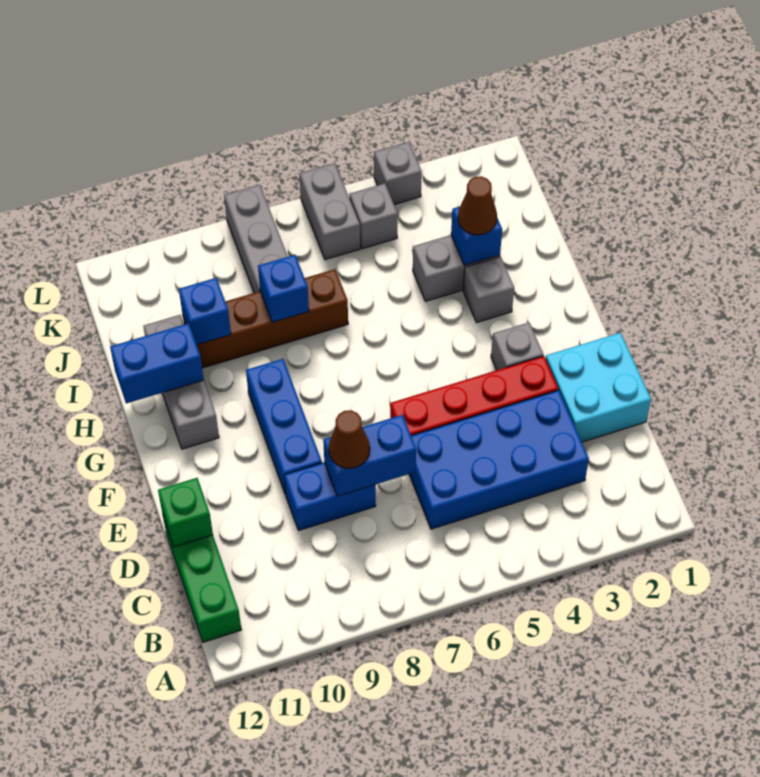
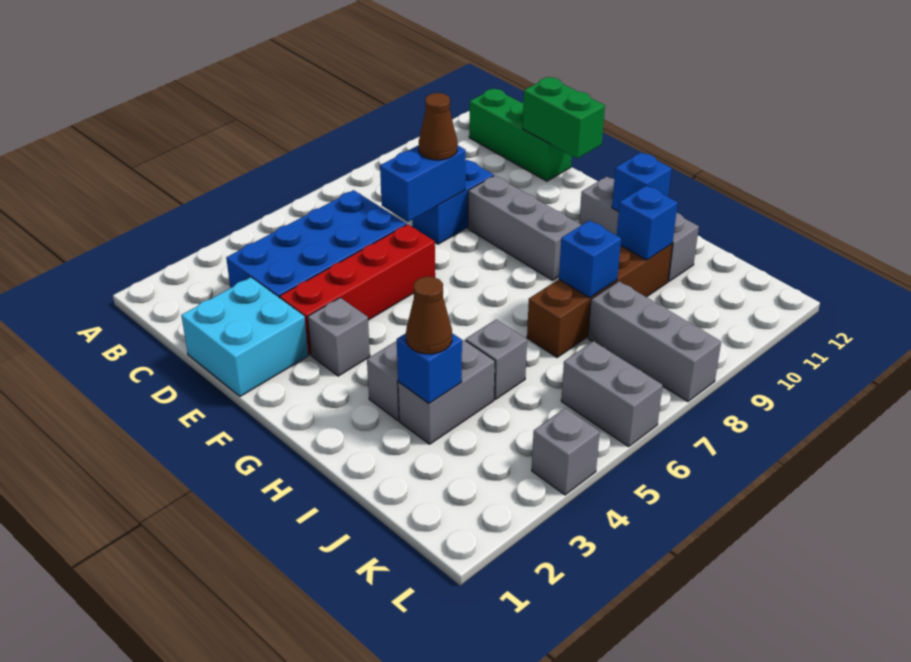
green 1x1 brick [158,478,213,547] -> green 1x2 brick [523,77,605,158]
blue 1x3 brick [246,359,322,495] -> grey 1x3 brick [468,176,581,280]
blue 1x2 brick [110,323,204,403] -> blue 1x1 brick [612,152,672,212]
grey 1x1 brick [349,183,398,249] -> grey 1x1 brick moved to [466,319,527,399]

